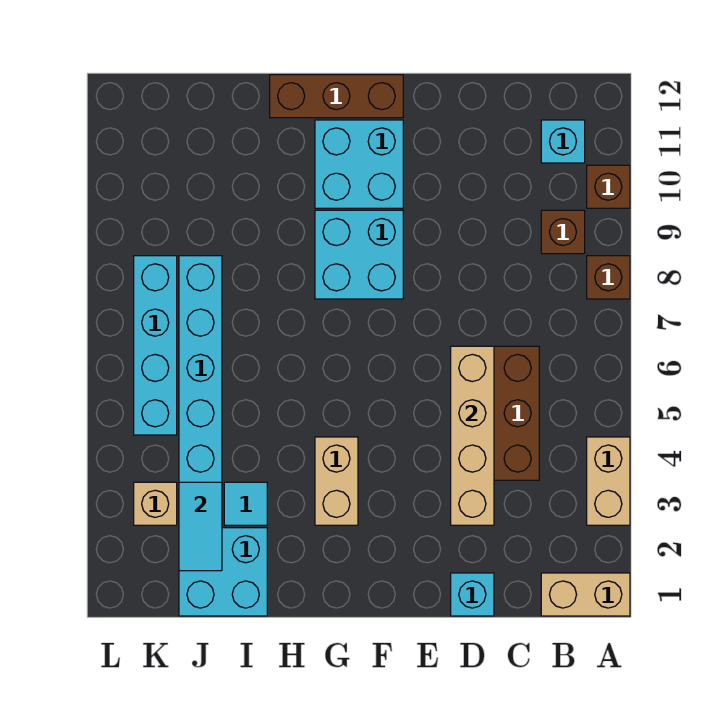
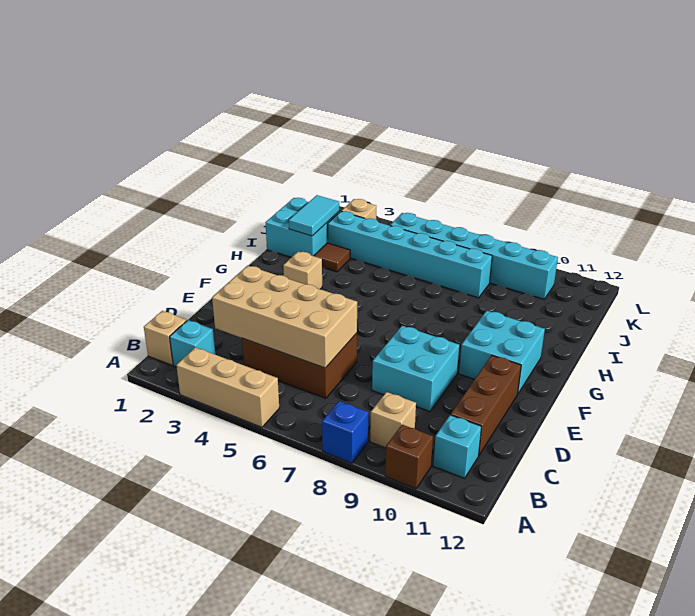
tan 1x2 brick [541,573,630,616] -> tan 1x1 brick [144,311,187,365]
tan 1x2 brick [587,437,630,525] -> tan 1x3 brick [176,347,279,427]
brown 1x1 brick [587,256,630,299] -> blue 1x1 brick [322,401,368,463]
brown 1x1 brick [541,210,585,254] -> tan 1x1 brick [370,392,416,448]
cyan 1x1 brick [451,573,494,616] -> cyan 1x1 brick moved to [170,320,215,367]
tan 1x4 brick [451,346,494,525] -> tan 2x4 brick [212,266,357,368]
cyan 2x2 brick [315,210,403,299] -> cyan 2x2 brick moved to [372,326,459,411]
brown 1x3 brick [270,75,403,118] -> brown 1x3 brick moved to [451,355,521,456]
tan 1x2 brick [315,437,358,525] -> tan 1x1 brick [283,251,322,289]
cyan 1x1 tile [224,482,267,525] -> brown 1x1 tile [314,243,350,272]
cyan 1x2 tile [179,482,222,571] -> cyan 1x2 tile turned to [289,195,339,236]
cyan 1x4 brick [134,256,177,435] -> cyan 1x6 brick [390,213,558,299]

